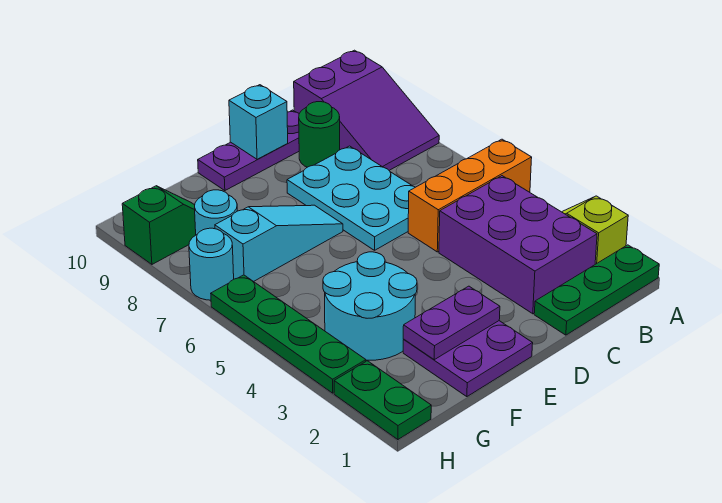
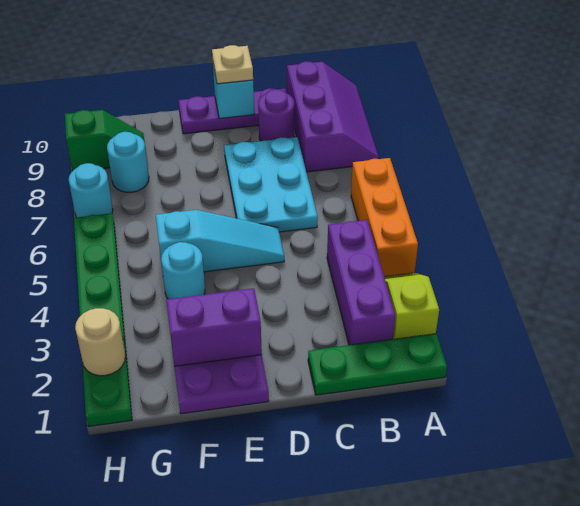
orange 1x3 brick [408,139,532,252] -> orange 1x3 brick turned to [351,158,418,277]
purple 2x3 slope [294,50,439,170] -> purple 2x3 slope turned to [287,61,379,172]
purple 2x3 brick [439,176,597,314] -> purple 1x3 brick [327,220,395,345]
green 1x1 round brick [299,102,340,167] -> purple 1x1 round brick [258,89,294,141]
none -> tan 1x1 plate [212,45,253,84]
purple 1x2 plate [403,286,500,360] -> purple 1x2 brick [166,288,262,366]
cyan 1x3 slope [215,205,343,282] -> cyan 1x3 slope moved to [156,210,284,272]
cyan 2x2 round brick [323,252,417,360] -> cyan 1x1 round brick [161,242,205,299]
none -> tan 1x1 round brick [75,308,125,376]

